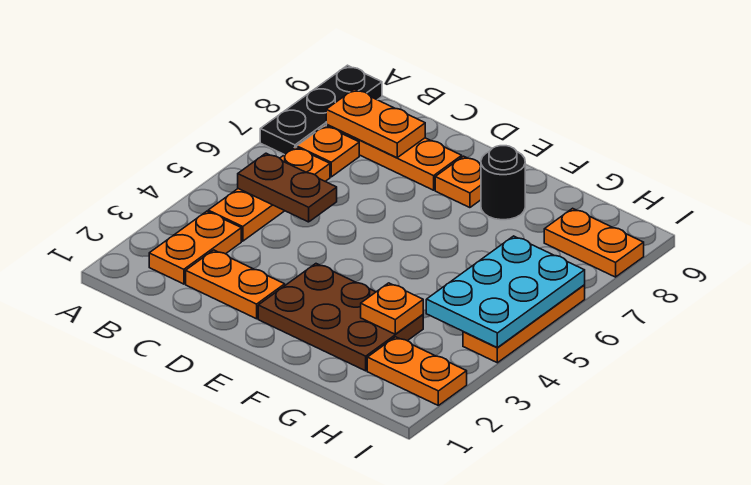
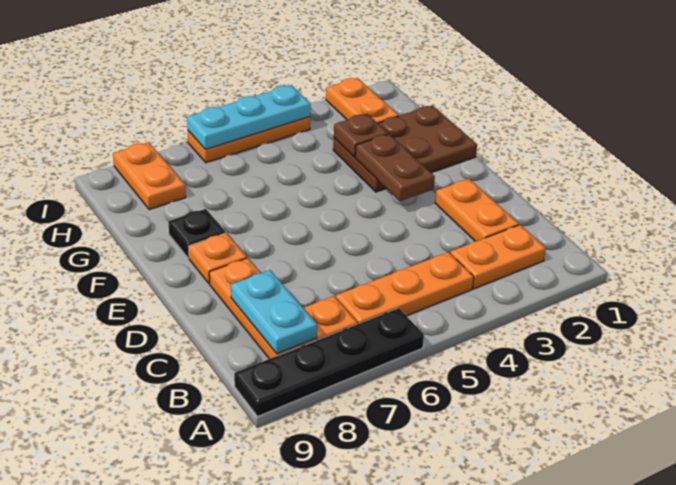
black 1x3 plate [260,65,382,155] -> black 1x4 plate [234,308,424,416]
brown 1x2 plate [238,153,337,222] -> brown 1x2 plate moved to [355,134,435,201]
orange 1x2 plate [326,89,425,158] -> cyan 1x2 plate [231,270,317,354]
brown 2x3 plate [258,264,423,371] -> brown 2x3 plate turned to [333,105,477,192]
black 1x1 round brick [481,146,525,220] -> black 1x1 plate [168,209,225,258]
orange 1x1 plate [361,283,423,334] -> brown 1x1 plate [334,114,388,157]
cyan 2x3 plate [426,236,585,348] -> cyan 1x3 plate [187,85,311,149]

